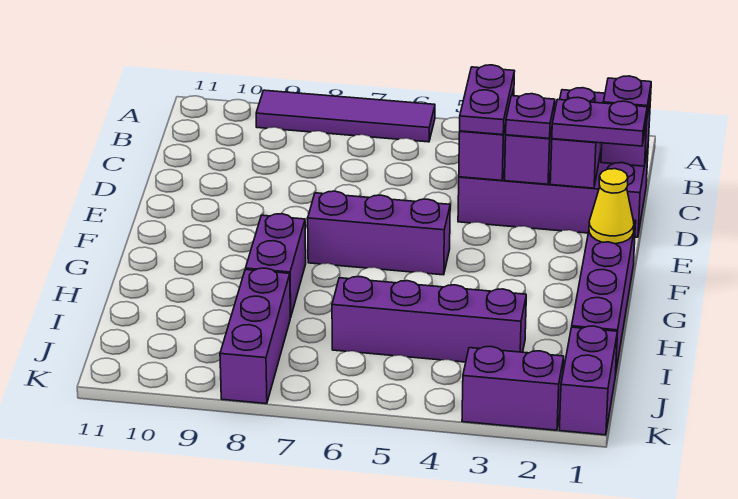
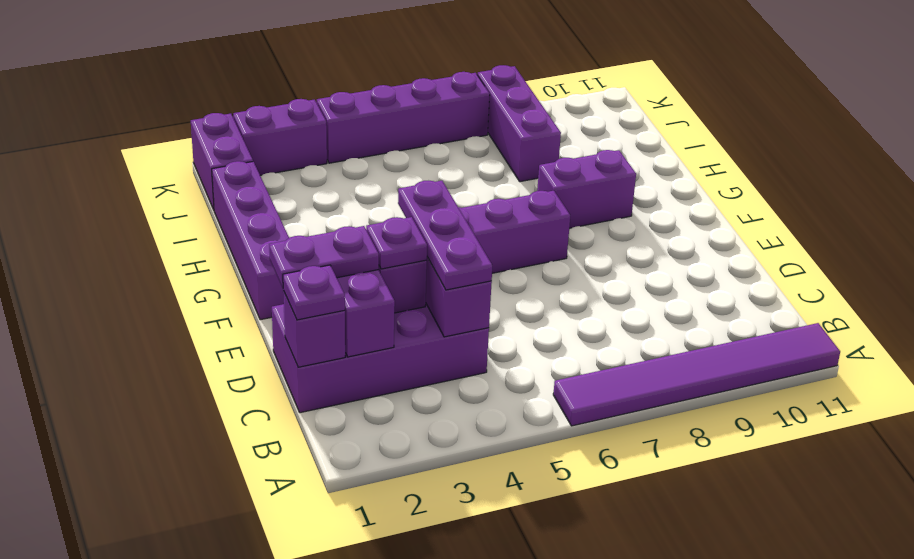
purple 1x4 tile [256,90,435,142] -> purple 1x6 tile [553,323,840,426]
purple 1x2 plate [460,65,515,135] -> purple 1x3 plate [398,181,492,290]
yellow 1x1 cone [589,169,634,244] -> none
purple 1x2 brick [246,214,306,317] -> purple 1x2 brick turned to [537,150,636,228]
purple 1x4 brick [332,276,526,362] -> purple 1x4 brick moved to [317,72,490,163]

